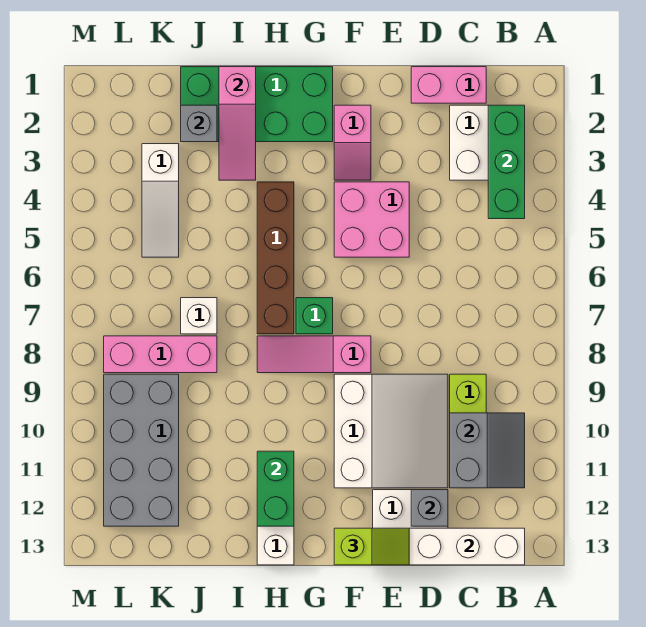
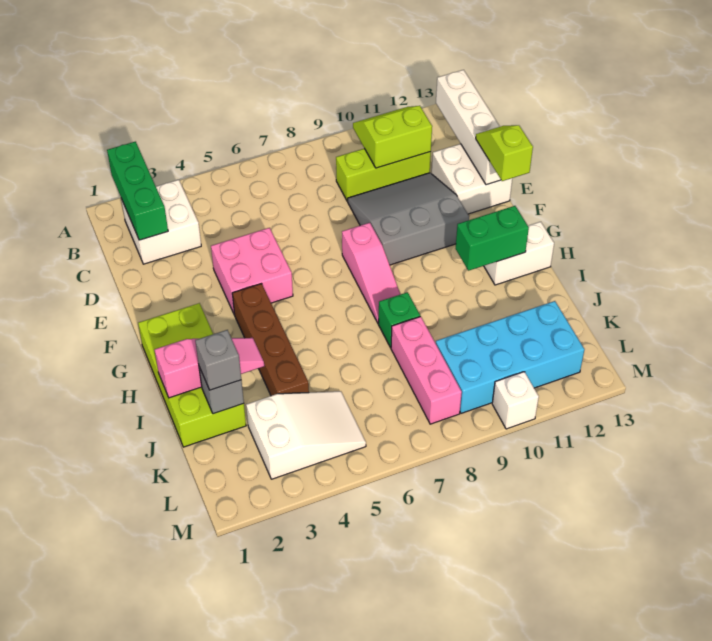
green 1x3 brick [488,105,525,219] -> green 1x3 brick turned to [107,142,168,240]
grey 2x2 slope [450,413,525,488] -> lime 2x2 slope [353,106,432,168]
pink 1x2 brick [411,67,486,103] -> none
white 3x3 slope [334,374,448,488] -> grey 3x3 slope [348,173,469,265]
grey 1x1 brick [411,490,448,526] -> grey 1x1 brick moved to [195,330,241,390]
pink 1x2 slope [334,105,371,180] -> none
green 2x4 brick [181,67,333,142] -> lime 2x4 brick [138,303,246,447]
green 1x1 brick [296,298,333,334] -> green 1x1 brick moved to [378,292,420,348]
brown 1x4 brick [257,182,294,334] -> brown 1x4 brick turned to [232,284,309,396]
white 1x1 brick [181,298,217,334] -> white 1x1 brick moved to [492,372,539,429]
white 1x3 slope [142,144,179,257] -> white 2x3 slope [246,391,366,479]
grey 2x4 brick [104,374,179,526] -> cyan 2x4 brick [436,301,584,413]

